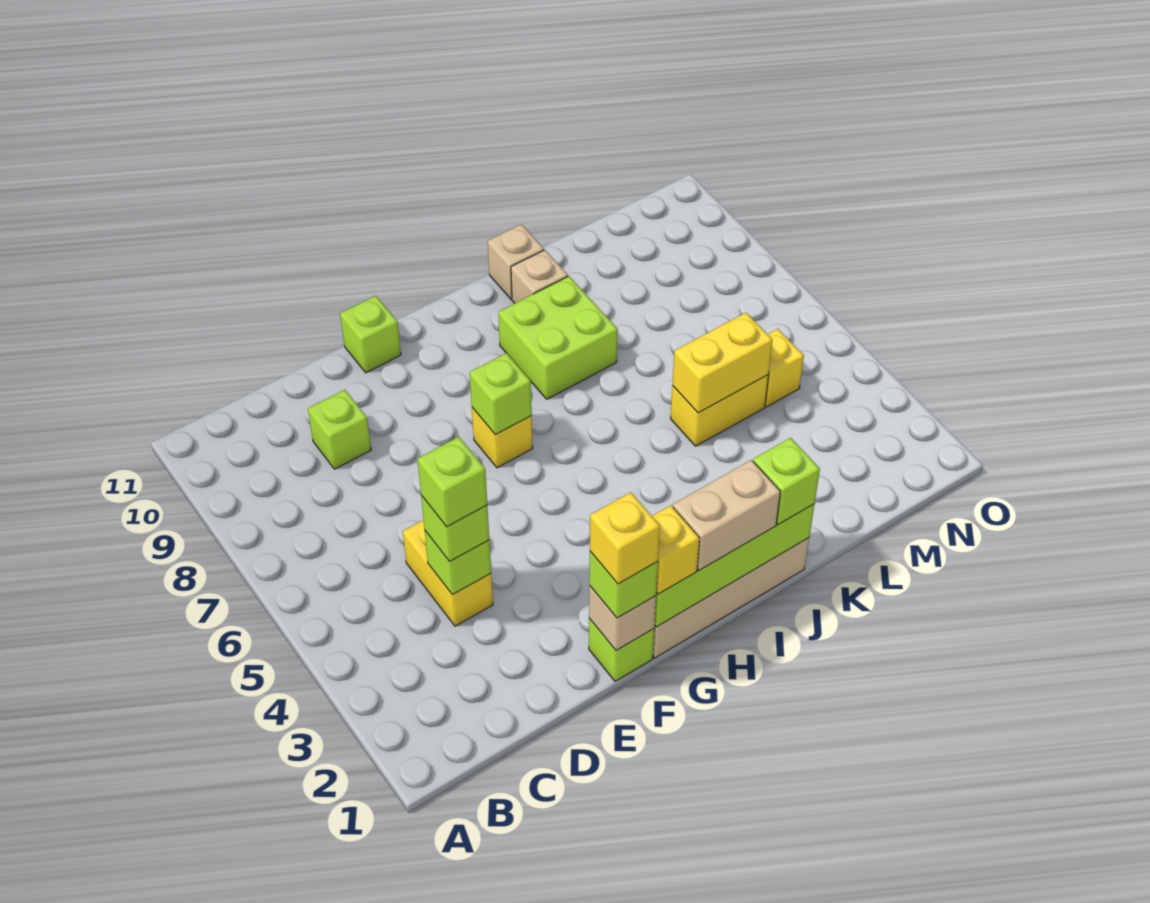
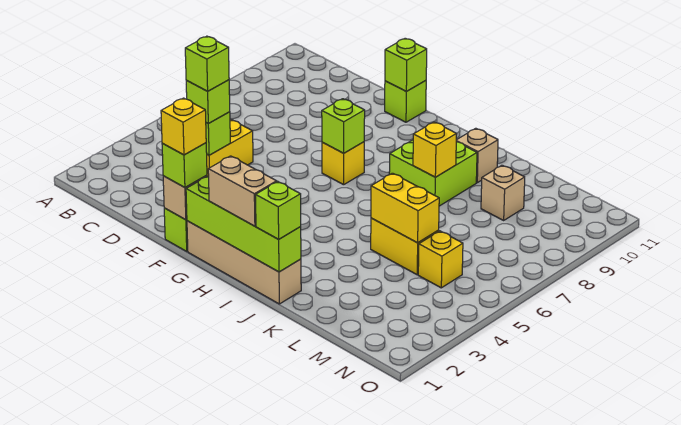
lime 1x1 brick [308,390,371,469] -> lime 1x1 brick moved to [385,38,427,91]
yellow 1x1 brick [652,505,699,594] -> yellow 1x1 brick moved to [413,122,457,177]
tan 1x1 brick [488,224,544,299] -> tan 1x1 brick moved to [481,165,525,220]

